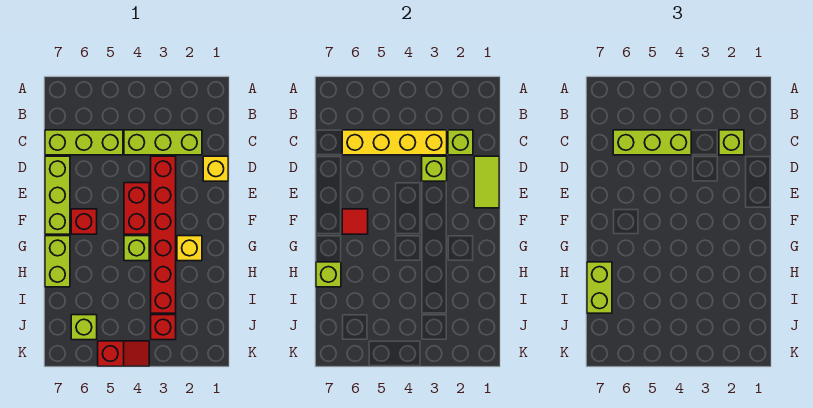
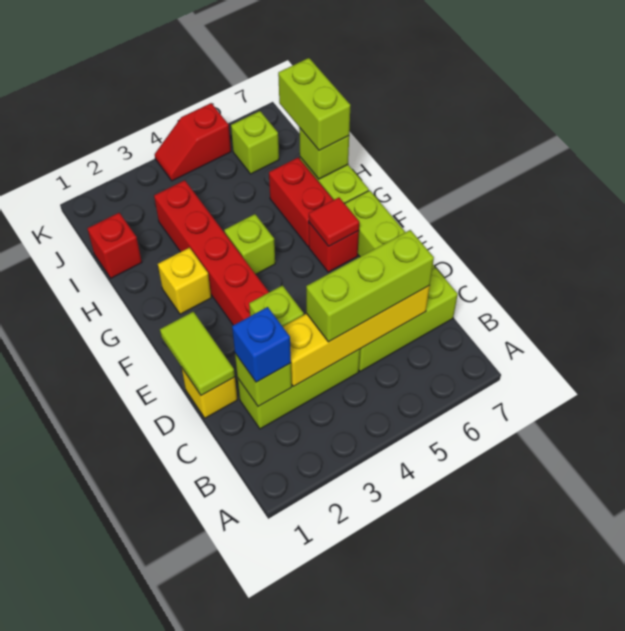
lime 1x1 brick [719,130,744,155] -> blue 1x1 brick [232,307,291,382]
red 1x2 brick [124,183,149,234] -> red 1x2 brick moved to [269,157,333,247]
red 1x1 brick [151,315,176,340] -> red 1x1 brick moved to [87,213,142,278]

